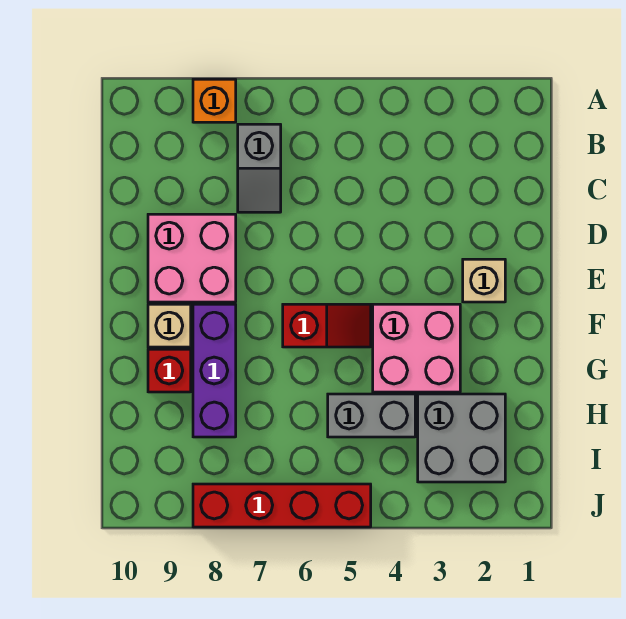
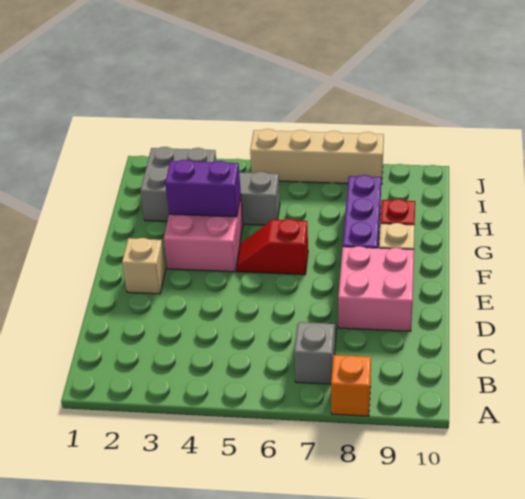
none -> purple 1x2 brick [165,160,241,217]
red 1x4 brick [193,484,371,527] -> tan 1x4 brick [250,129,384,185]

